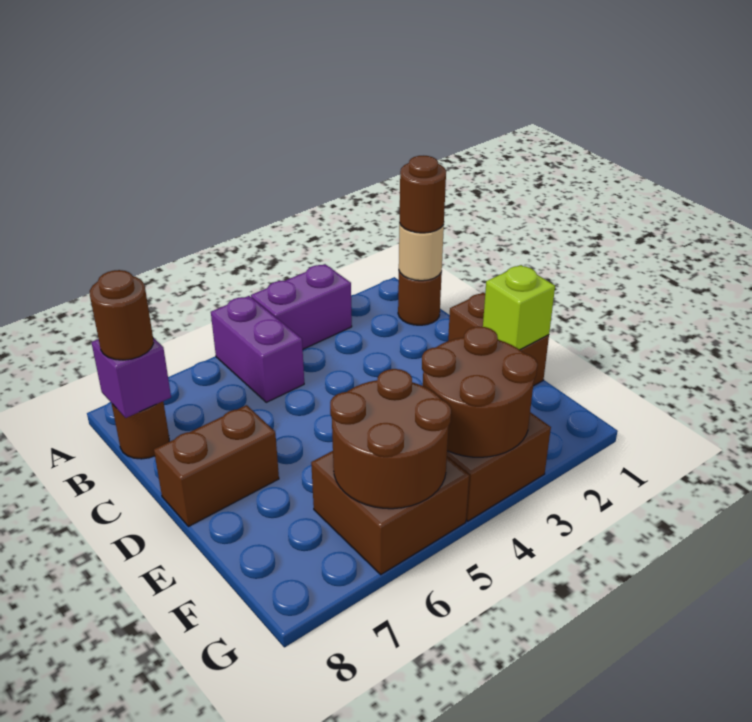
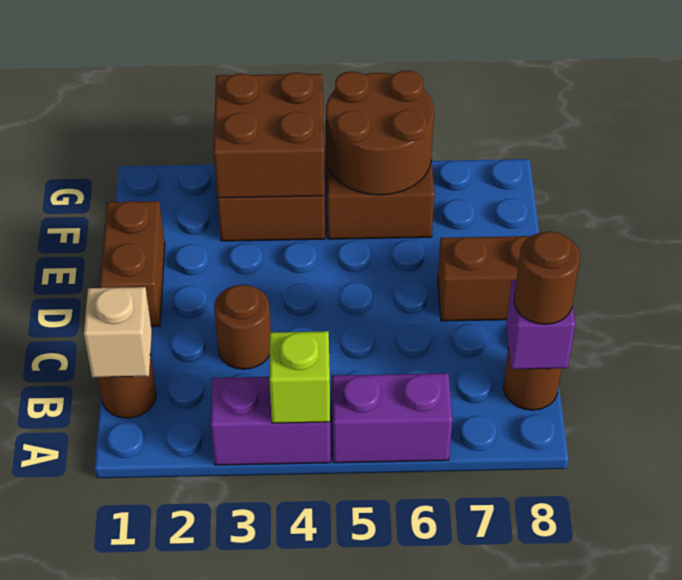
purple 1x2 brick [211,296,304,402] -> purple 1x2 brick turned to [332,373,452,463]
tan 1x1 round brick [399,223,444,281] -> tan 1x1 brick [84,287,152,377]
brown 1x1 round brick [399,156,446,233] -> brown 1x1 round brick moved to [214,285,271,369]
lime 1x1 brick [483,265,555,350] -> lime 1x1 brick moved to [270,331,330,423]
brown 2x2 round brick [422,327,537,457] -> brown 2x2 brick [214,72,325,198]

